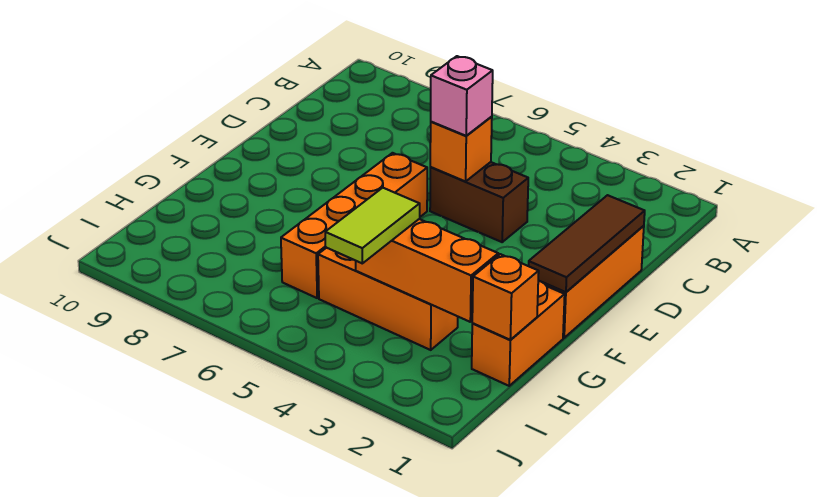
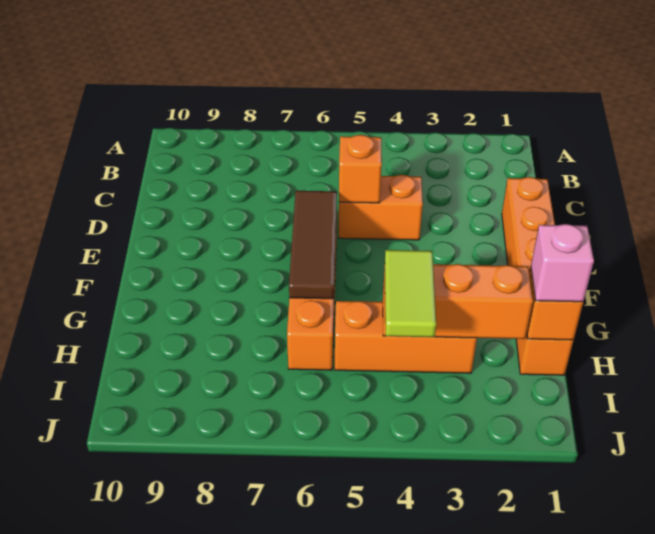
brown 1x3 tile [529,195,645,292] -> brown 1x3 tile moved to [289,191,337,299]
brown 1x2 brick [430,162,528,242] -> orange 1x2 brick [338,175,423,240]
pink 1x1 brick [431,56,493,136] -> pink 1x1 brick moved to [531,224,594,302]

